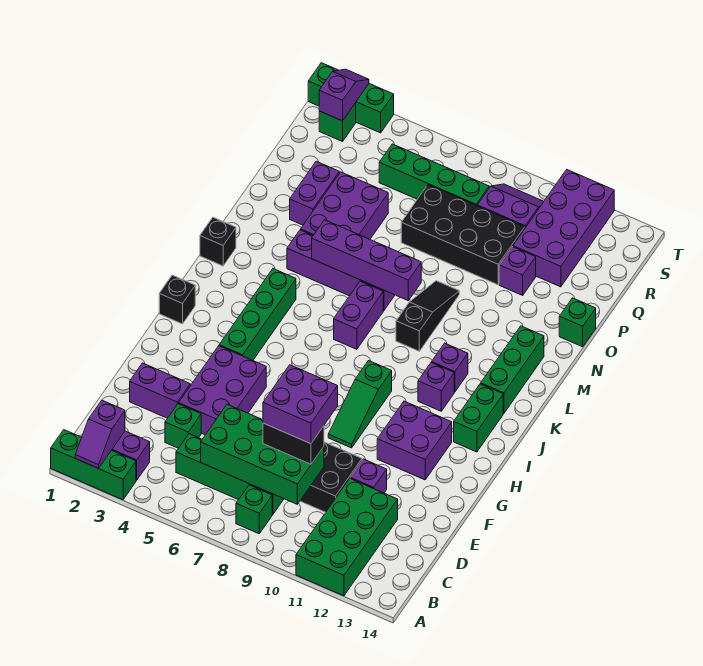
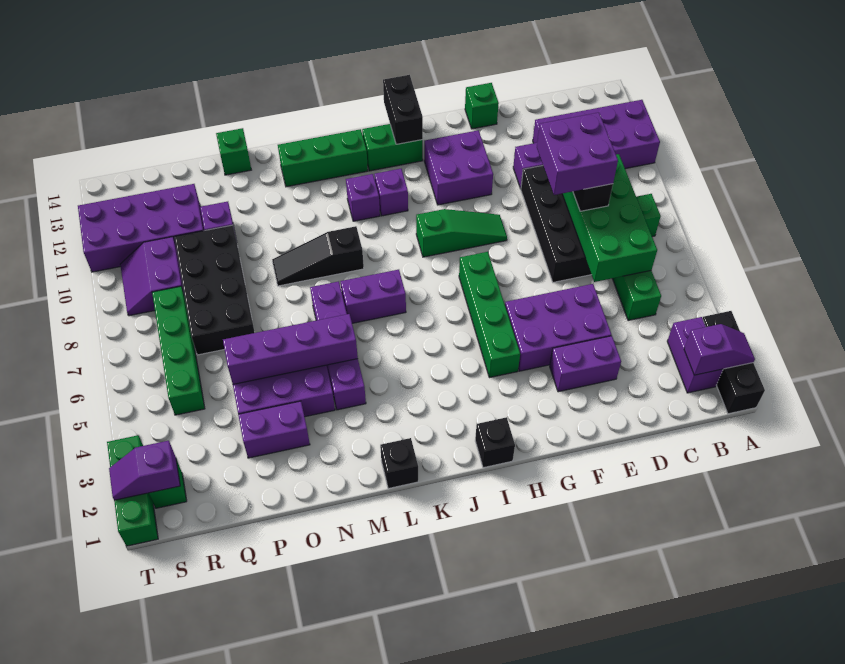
green 1x3 brick [51,430,136,500] -> black 1x3 brick [703,311,765,414]
green 2x4 brick [296,479,398,596] -> purple 2x4 brick [533,100,660,169]
green 1x1 brick [165,404,201,448] -> green 1x1 brick moved to [465,83,499,129]
purple 1x2 brick [130,363,190,418] -> purple 1x2 brick turned to [550,336,621,392]
green 1x4 brick [219,269,296,360] -> green 1x4 brick turned to [459,252,520,378]
none -> black 1x2 brick [383,75,423,144]
purple 1x4 brick [312,220,421,300] -> purple 1x4 brick turned to [223,314,358,384]

